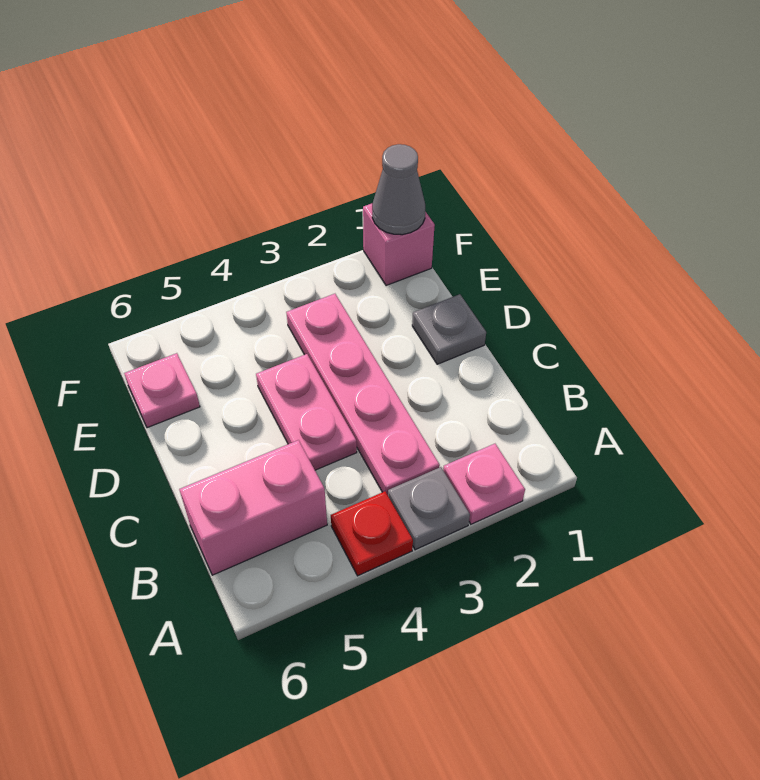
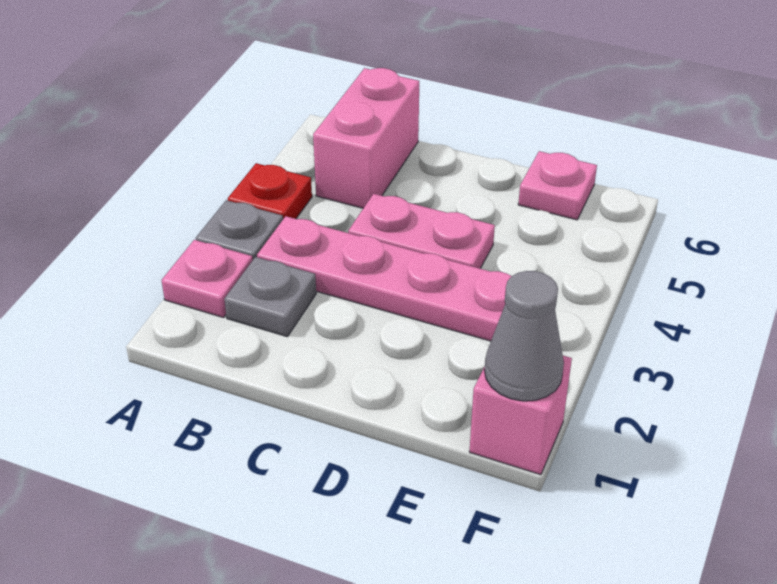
grey 1x1 plate [412,294,486,364] -> grey 1x1 plate moved to [224,257,316,336]

